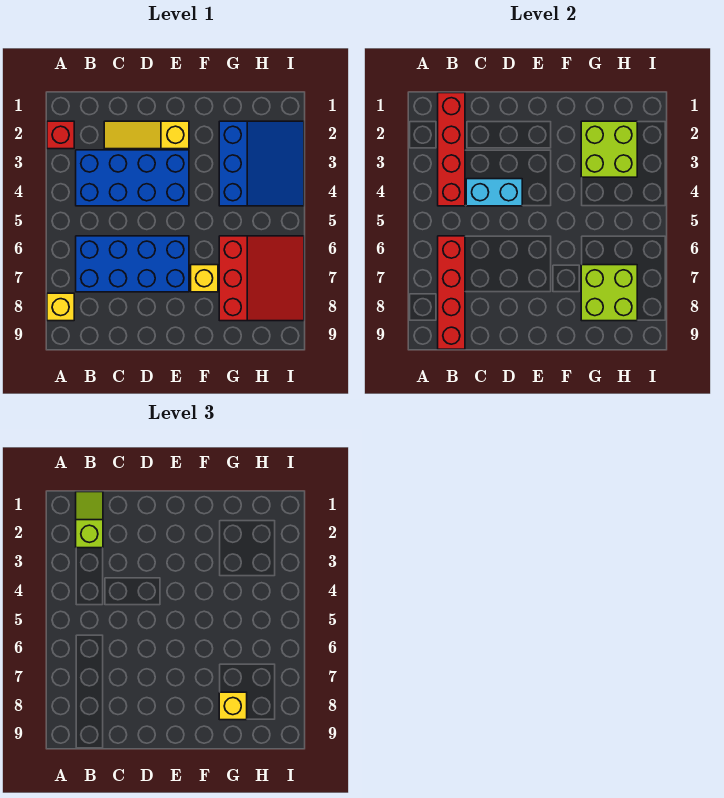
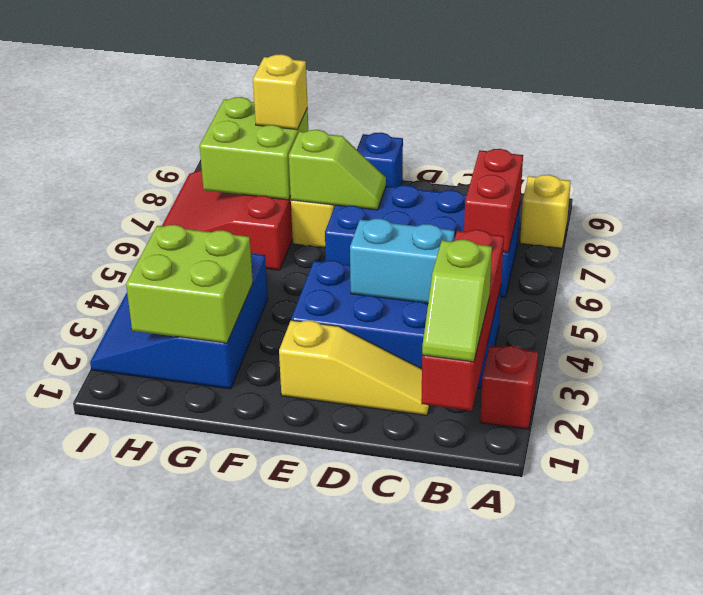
red 1x4 brick [438,236,465,349] -> red 1x2 brick [464,149,523,253]
none -> lime 1x2 slope [289,130,386,210]
none -> blue 1x1 brick [357,133,403,187]

